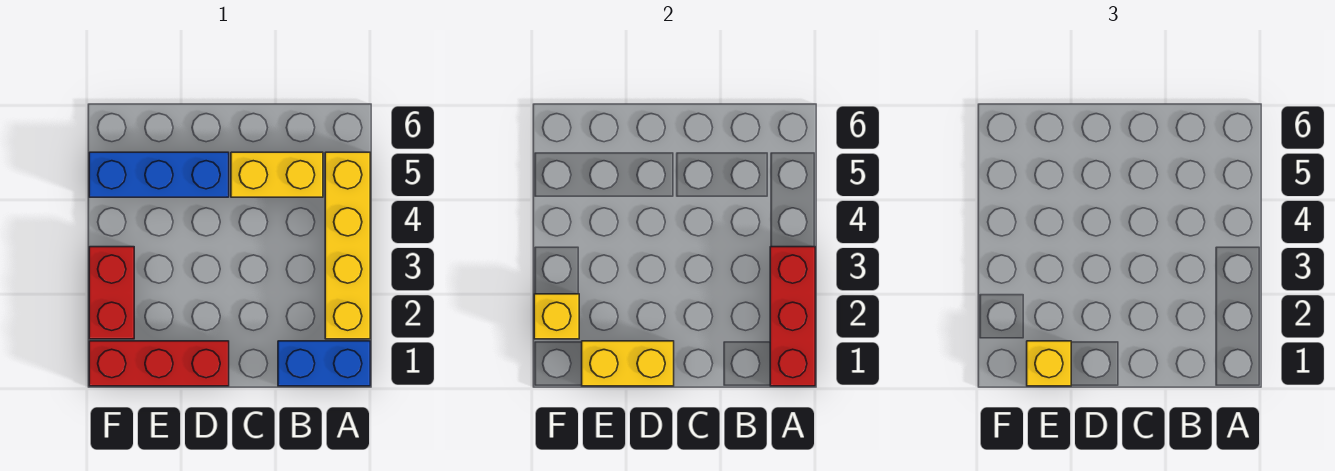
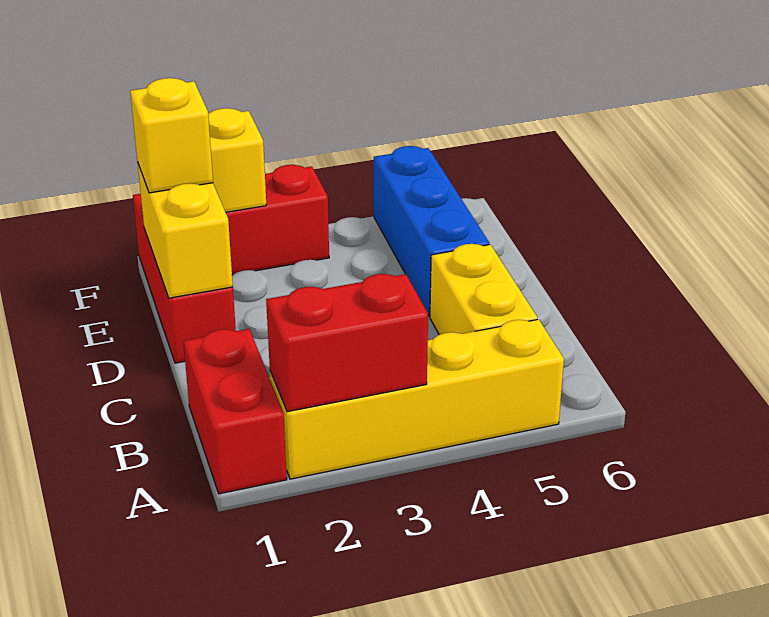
blue 1x2 brick [278,341,370,386] -> red 1x2 brick [183,329,287,494]
red 1x3 brick [770,247,815,386] -> red 1x2 brick [266,274,428,412]

